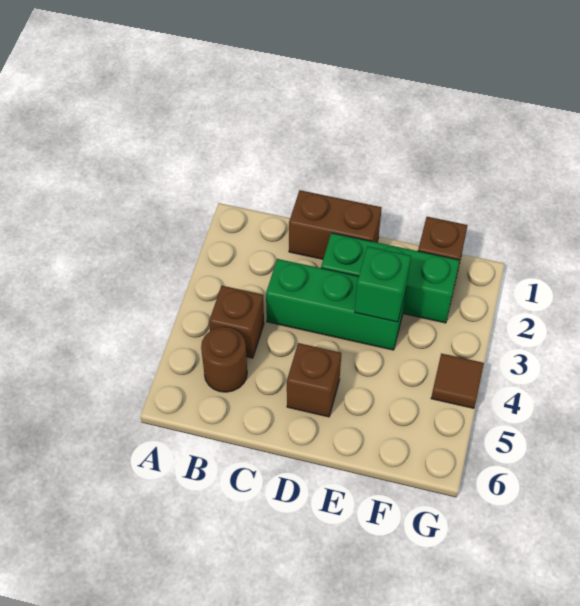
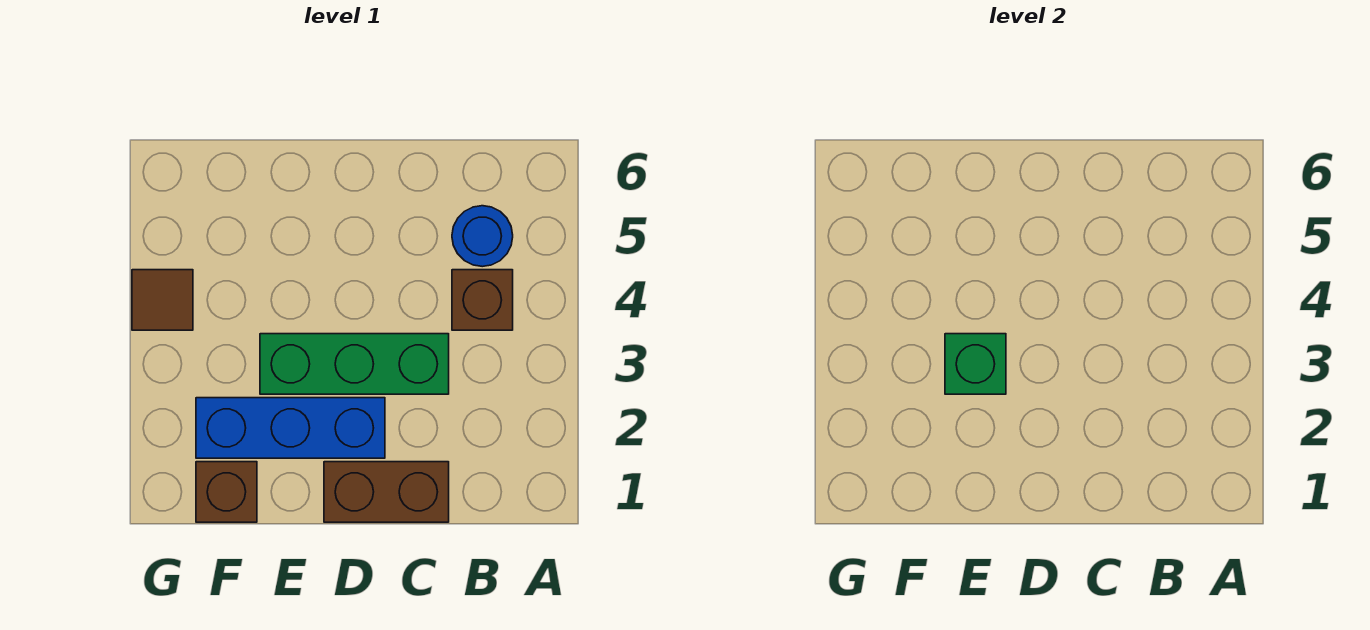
brown 1x1 round brick [201,327,247,392] -> blue 1x1 round brick [452,206,513,267]
green 1x3 brick [321,233,460,323] -> blue 1x3 brick [196,398,385,458]
brown 1x1 brick [287,343,341,417] -> none

